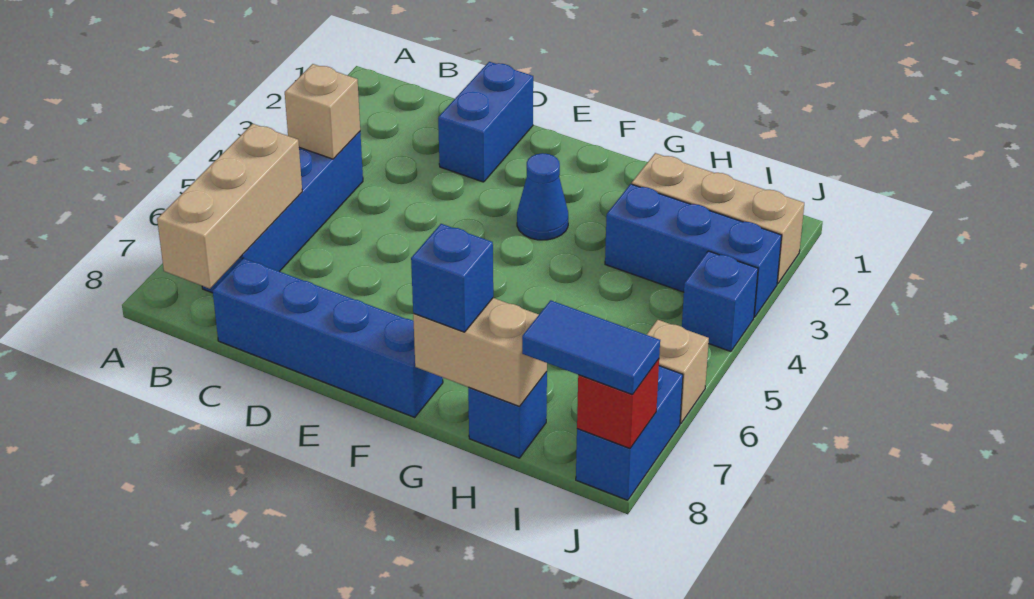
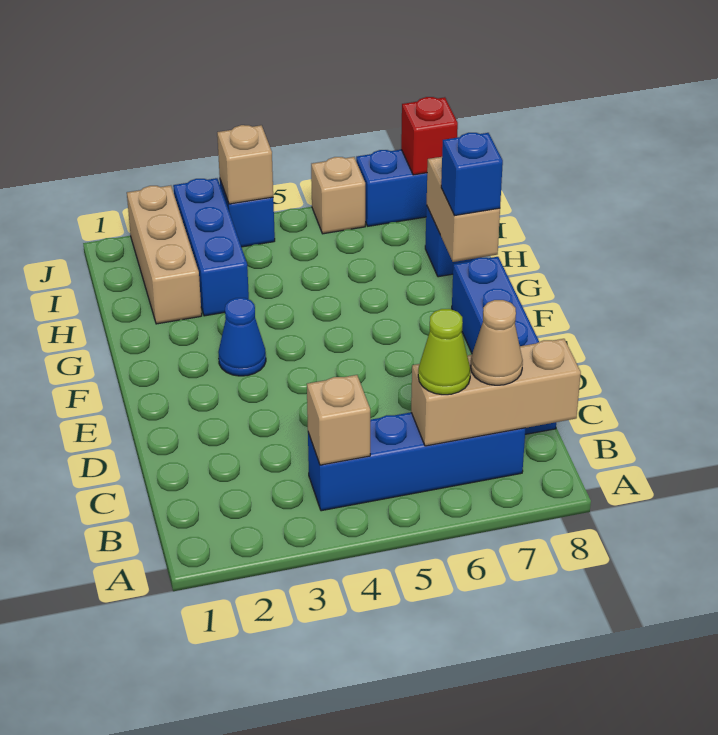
none -> lime 1x1 cone [418,309,471,395]
none -> tan 1x1 cone [471,300,523,385]
blue 1x2 brick [438,62,533,182] -> none
blue 1x2 tile [522,300,660,395] -> none
none -> tan 1x1 brick [217,125,273,204]

